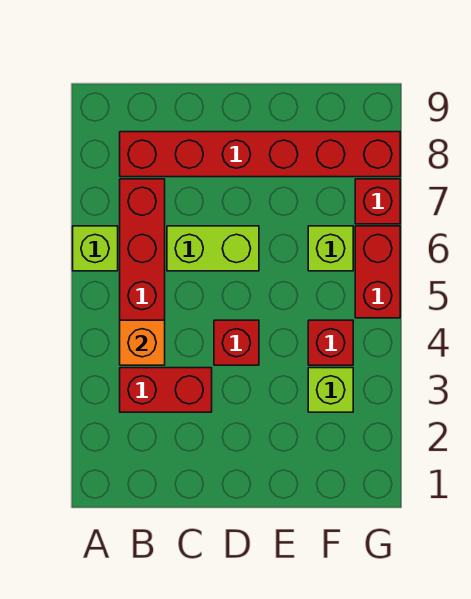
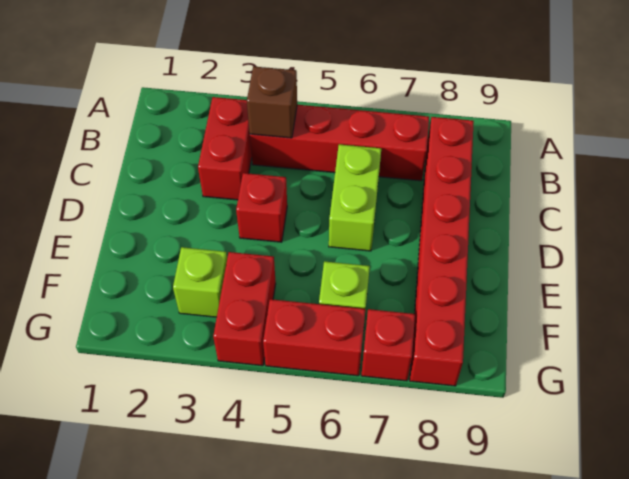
lime 1x1 brick [73,226,118,271] -> none
orange 1x1 brick [120,320,165,365] -> brown 1x1 brick [247,66,297,138]
red 1x1 brick [308,320,353,365] -> red 1x2 brick [213,252,276,366]

